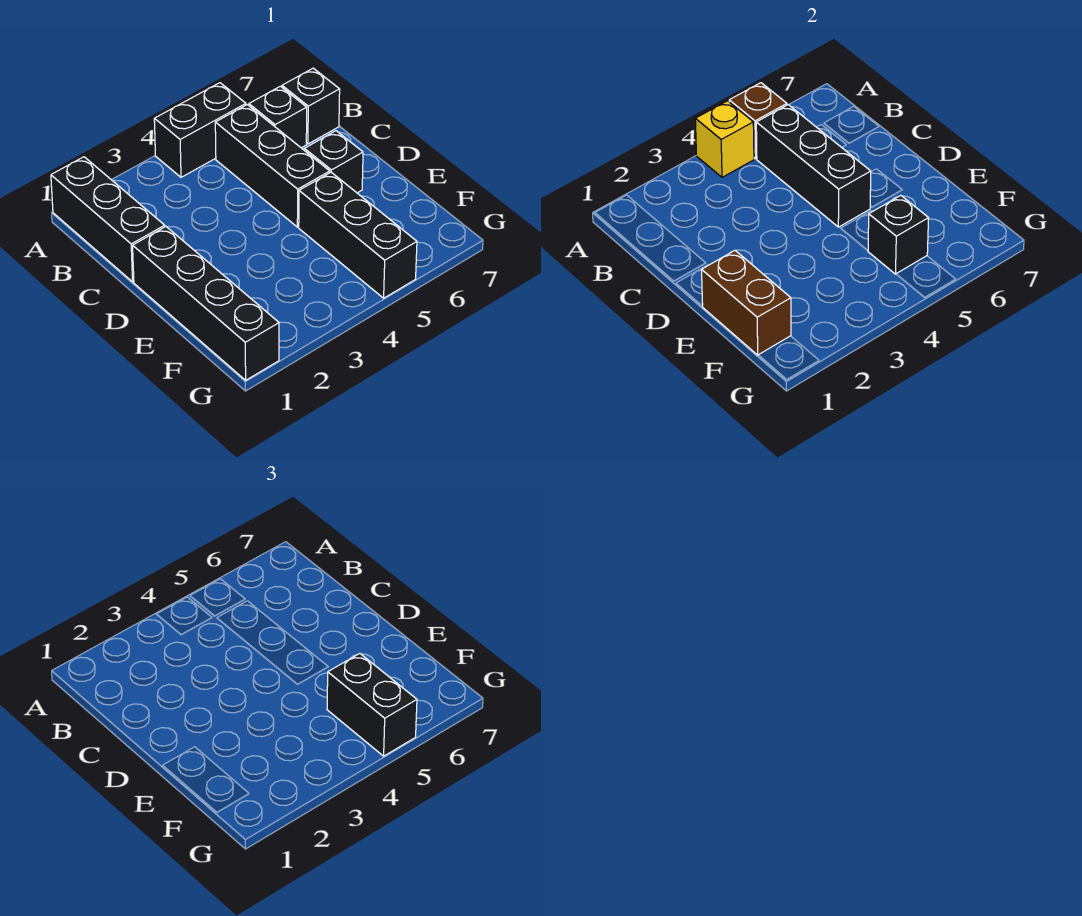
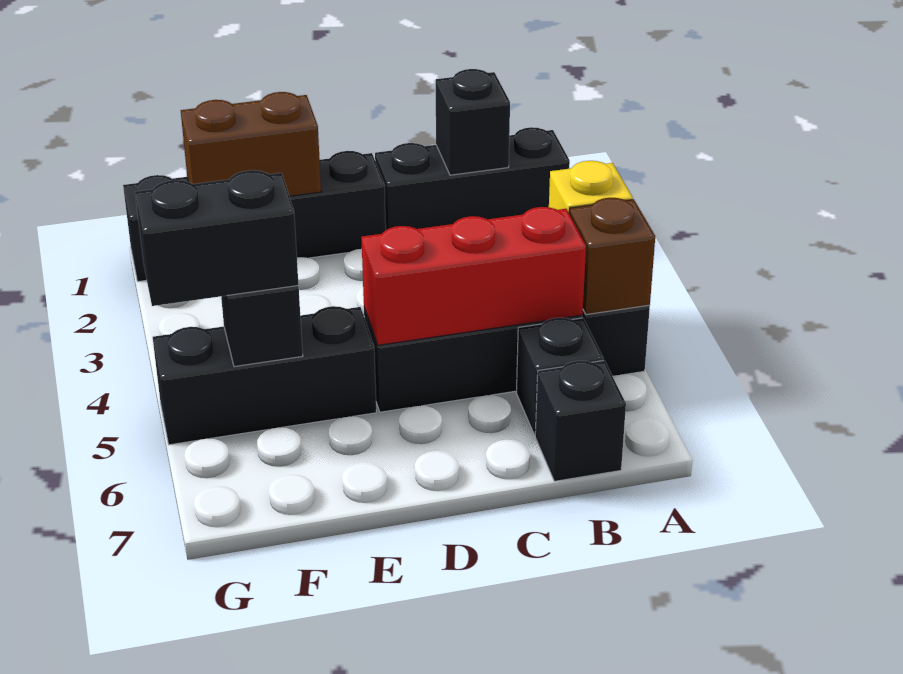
black 1x3 brick [756,105,871,227] -> red 1x3 brick [361,207,586,345]
black 1x1 brick [304,131,363,193] -> black 1x1 brick moved to [436,69,510,175]

